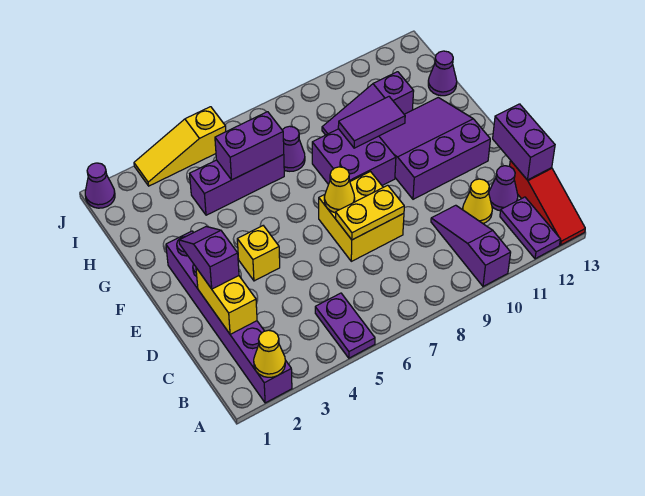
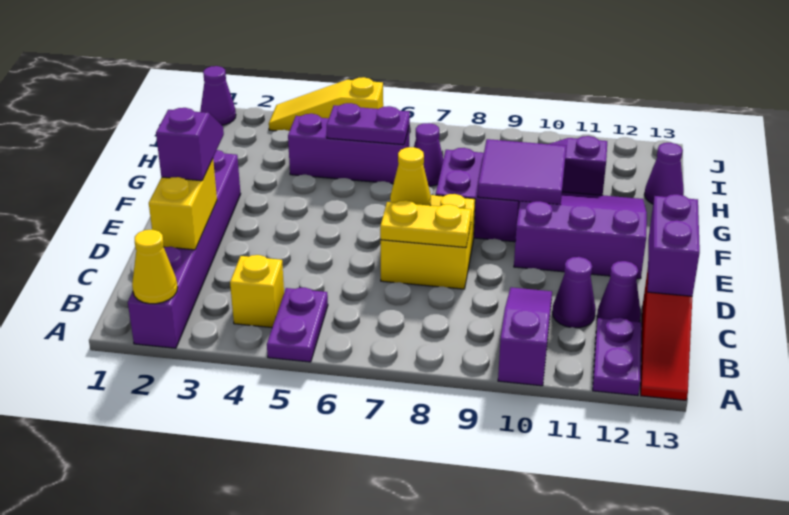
yellow 1x1 cone [463,179,492,223] -> purple 1x1 cone [552,257,596,328]
yellow 1x1 brick [237,226,280,281] -> yellow 1x1 brick moved to [230,255,284,327]
purple 1x2 tile [338,97,405,148] -> purple 2x2 tile [478,139,566,204]
purple 1x2 brick [215,112,284,180] -> purple 1x2 plate [327,103,410,145]

